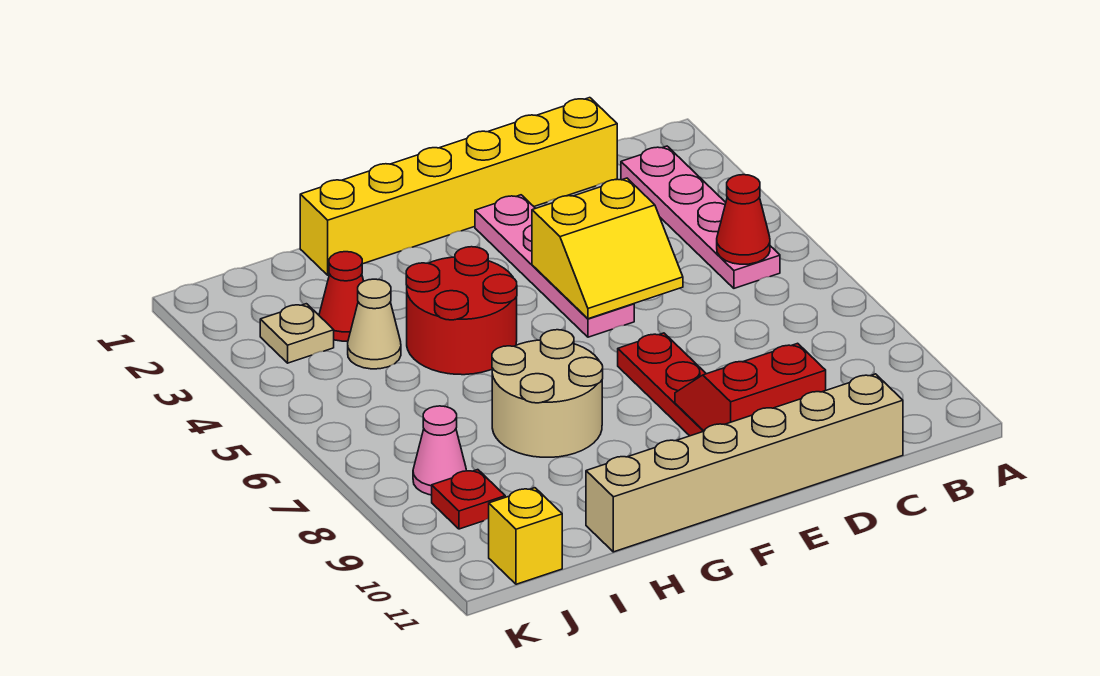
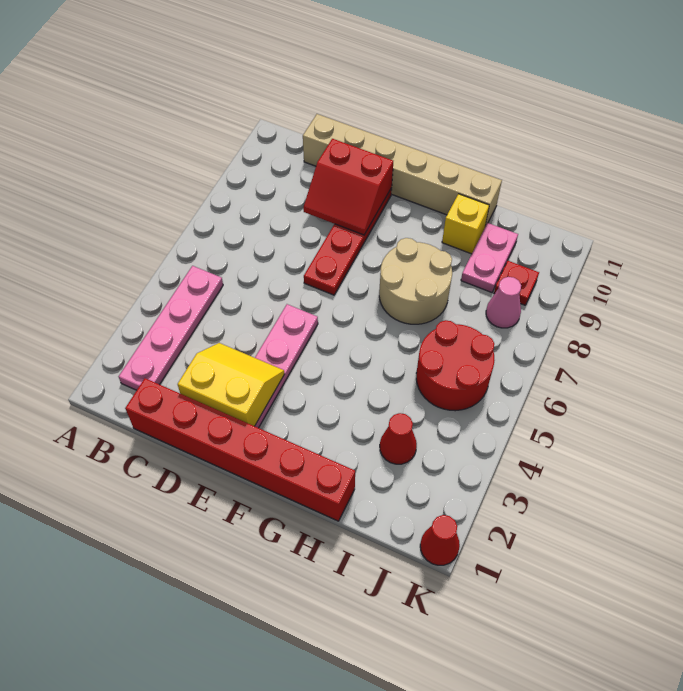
red 1x1 cone [717,175,770,264] -> red 1x1 cone moved to [420,515,460,565]
yellow 1x6 brick [300,98,617,275] -> red 1x6 brick [125,378,355,521]
yellow 2x2 slope [532,178,683,319] -> yellow 2x2 slope moved to [178,343,284,426]
red 2x2 round brick [406,247,517,375] -> red 2x2 round brick moved to [416,320,495,411]
tan 1x1 cone [348,279,401,369] -> none
none -> pink 1x2 plate [461,223,518,292]
tan 1x1 plate [260,304,334,363] -> none
yellow 1x1 brick [489,488,562,584] -> yellow 1x1 brick moved to [442,194,489,254]

